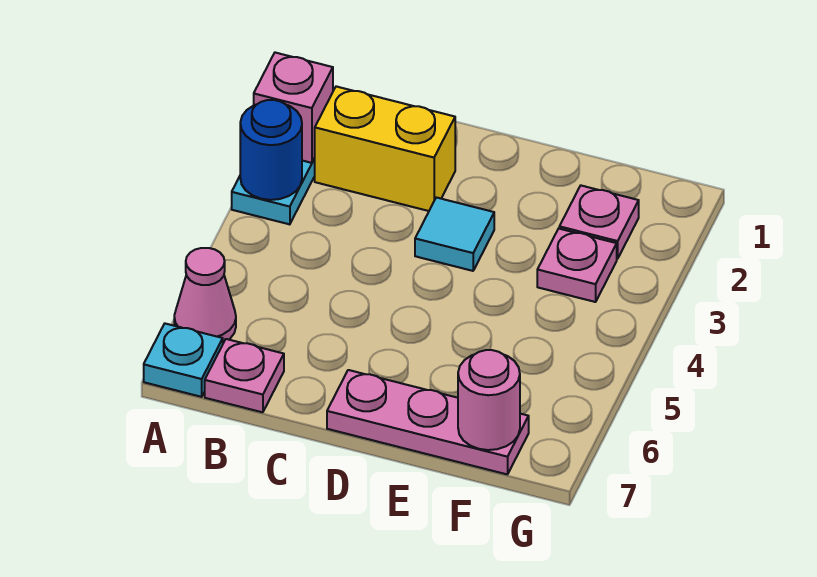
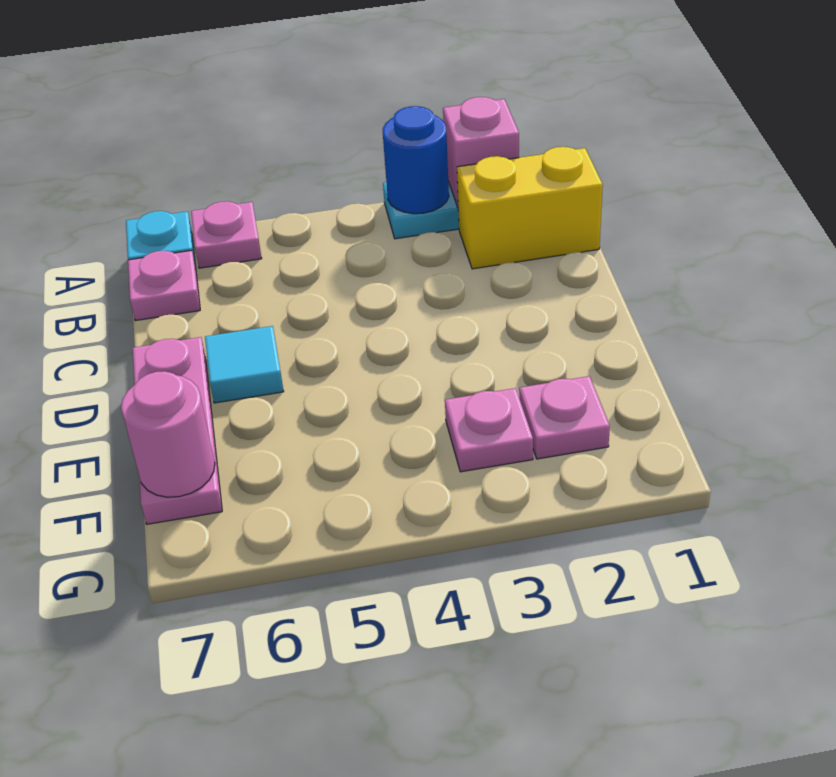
pink 1x1 cone [174,248,236,343] -> pink 1x1 plate [191,201,262,268]
yellow 1x2 brick [314,86,455,211] -> yellow 1x2 brick turned to [457,147,603,269]
cyan 1x1 tile [415,197,494,271] -> cyan 1x1 tile moved to [205,326,284,403]

